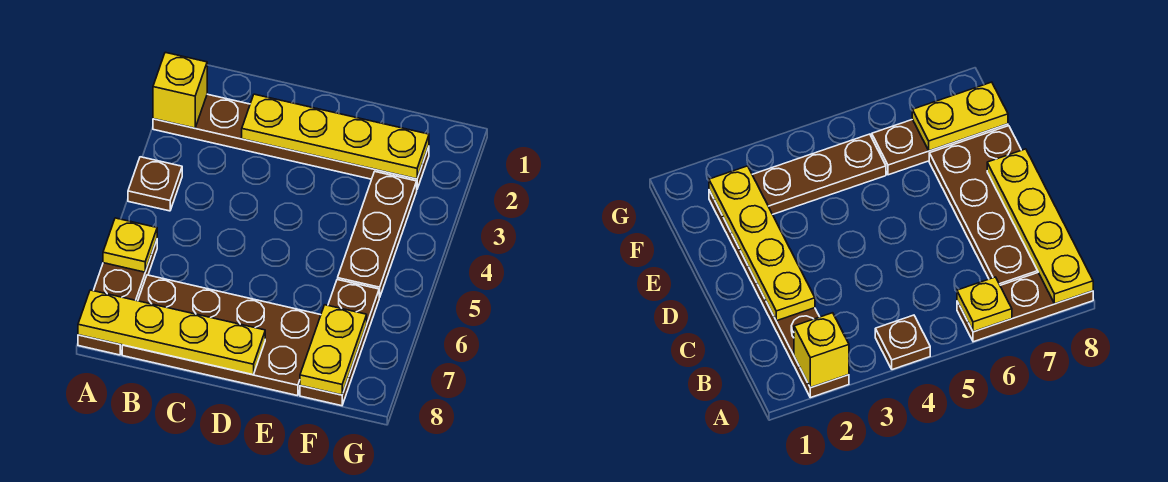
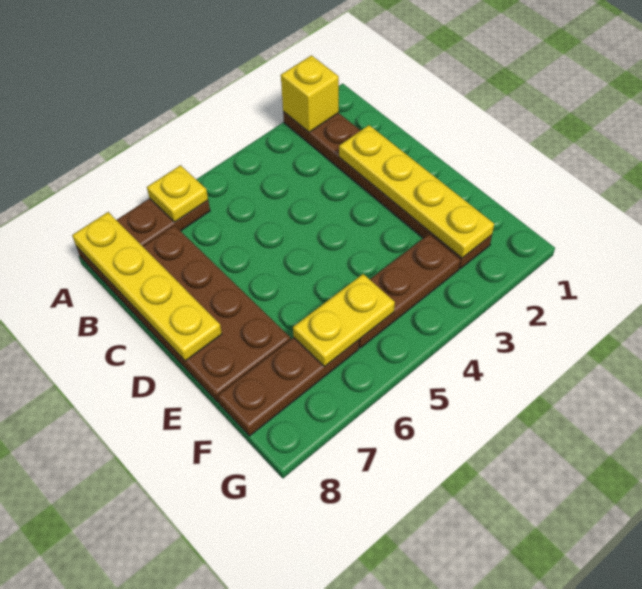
brown 1x1 plate [128,157,182,211] -> none
yellow 1x2 plate [300,305,367,395] -> yellow 1x2 plate moved to [293,274,395,367]

